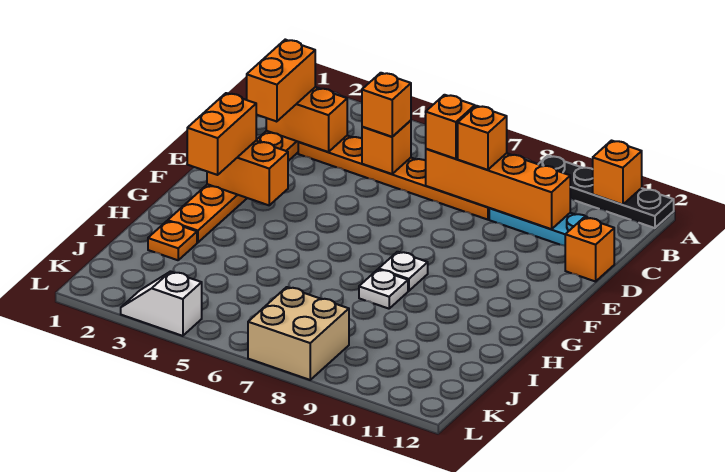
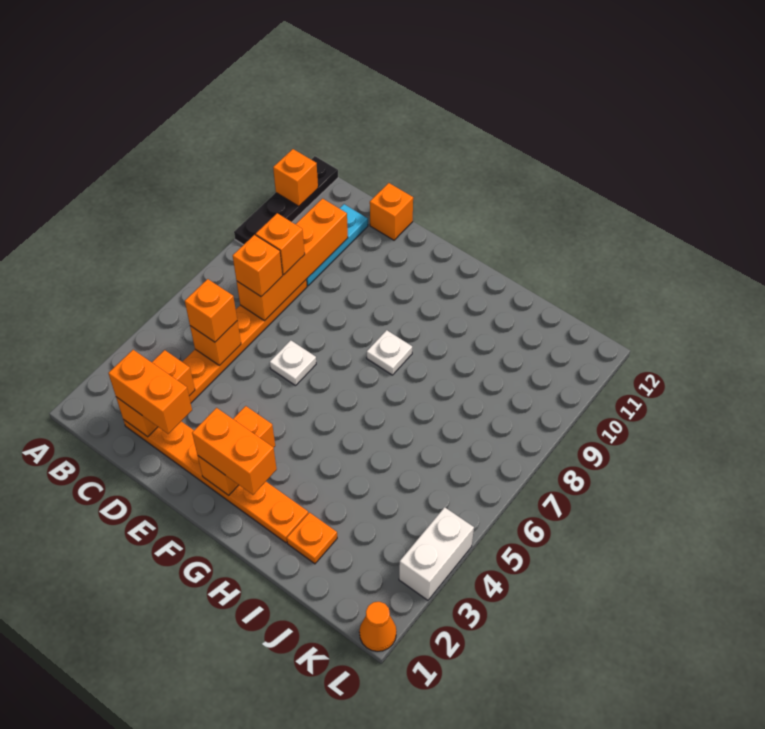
white 1x1 plate [359,269,408,309] -> white 1x1 plate moved to [270,340,316,385]
tan 2x2 brick [248,287,349,380] -> none
none -> orange 1x1 cone [359,602,397,651]
white 1x2 slope [121,271,202,336] -> white 1x2 brick [399,507,474,600]

